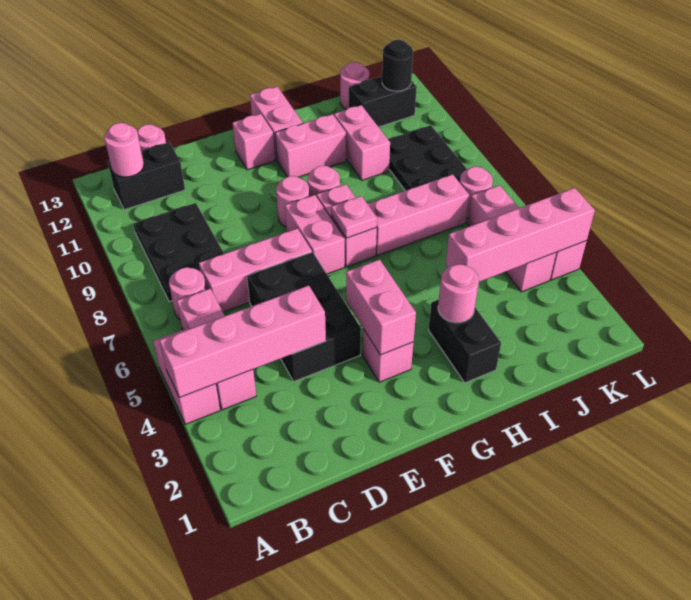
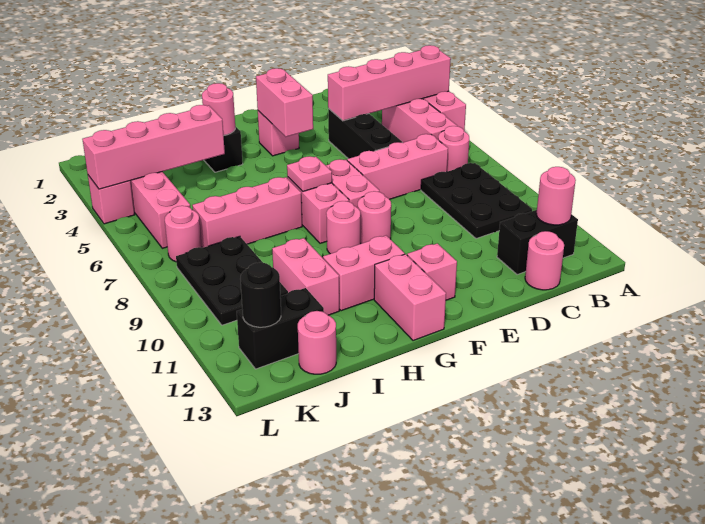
black 2x3 brick [247,252,361,381] -> black 1x3 brick [328,109,402,159]

